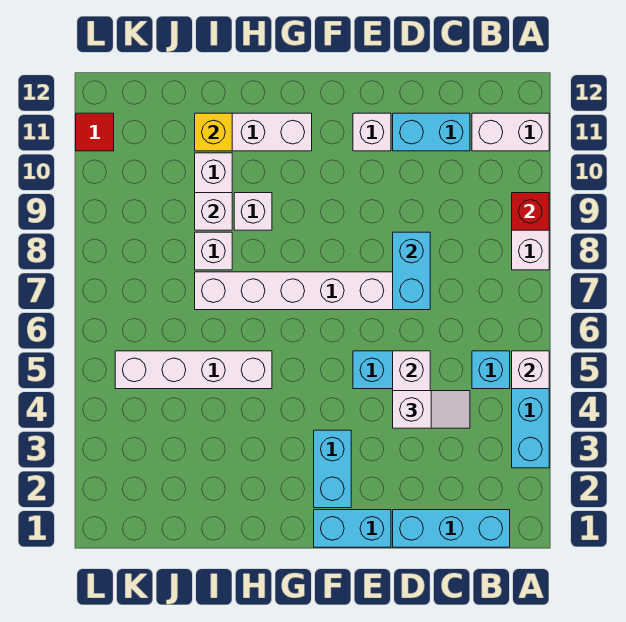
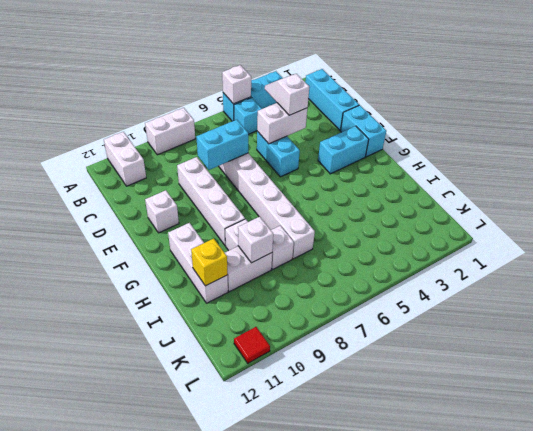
red 1x1 brick [512,193,549,230] -> none
cyan 1x2 brick [393,113,470,151] -> none
white 1x4 brick [115,351,272,389] -> white 1x4 brick moved to [177,157,245,246]

